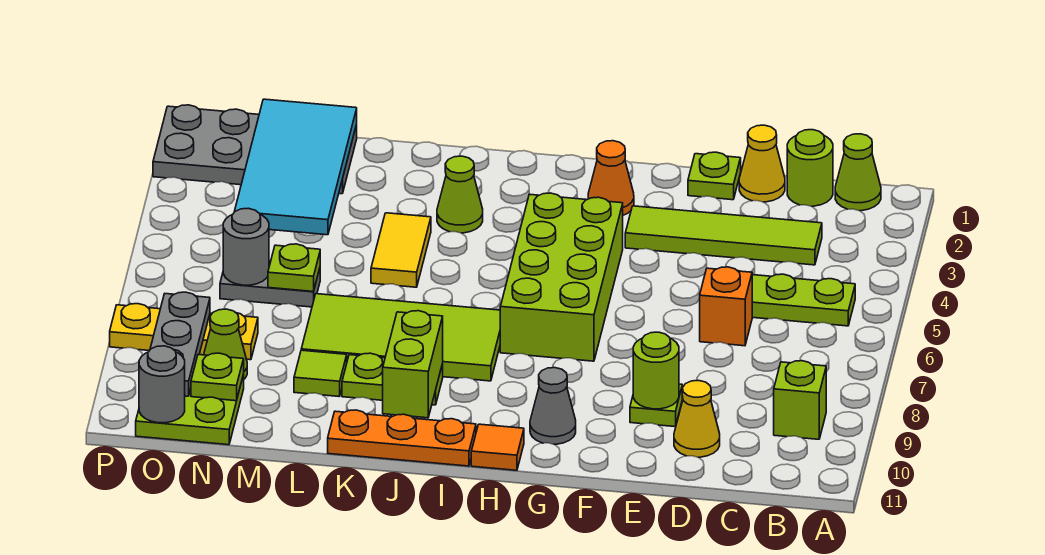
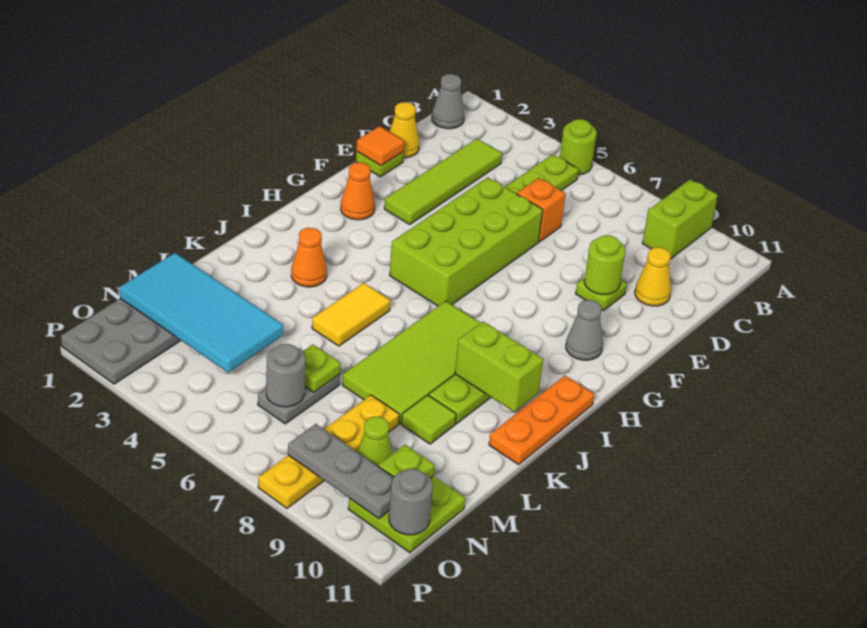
lime 1x1 cone [835,134,881,211] -> grey 1x1 cone [432,74,464,129]
lime 1x1 brick [774,361,826,439] -> lime 1x2 brick [642,180,718,259]
lime 1x1 round brick [787,130,833,206] -> lime 1x1 round brick moved to [560,119,597,175]
lime 2x4 brick [500,193,623,361] -> lime 2x4 brick turned to [390,177,543,306]
orange 1x1 tile [471,424,524,470] -> orange 1x1 tile moved to [356,126,404,166]
lime 1x1 cone [437,156,483,233] -> orange 1x1 cone [291,228,327,287]
yellow 1x2 tile [371,213,431,287] -> yellow 1x2 tile turned to [312,283,390,346]
yellow 1x3 plate [110,304,258,360] -> yellow 1x4 plate [258,395,399,508]

